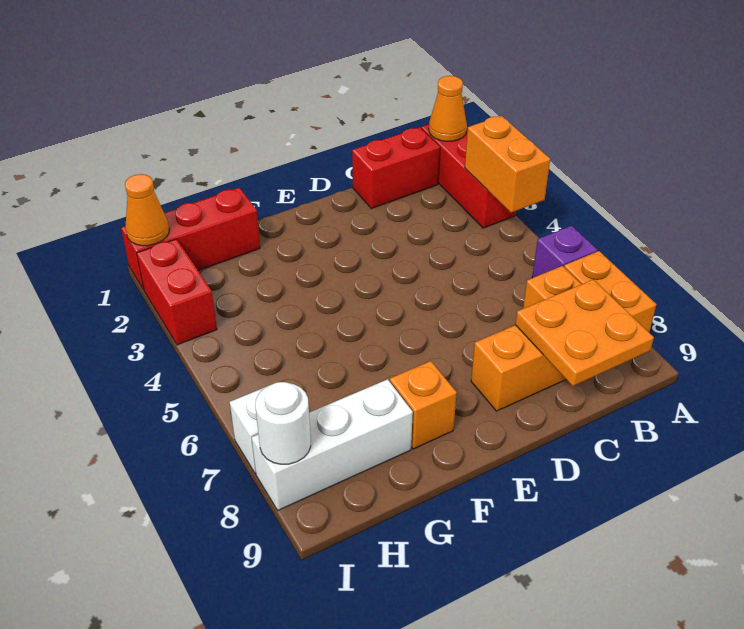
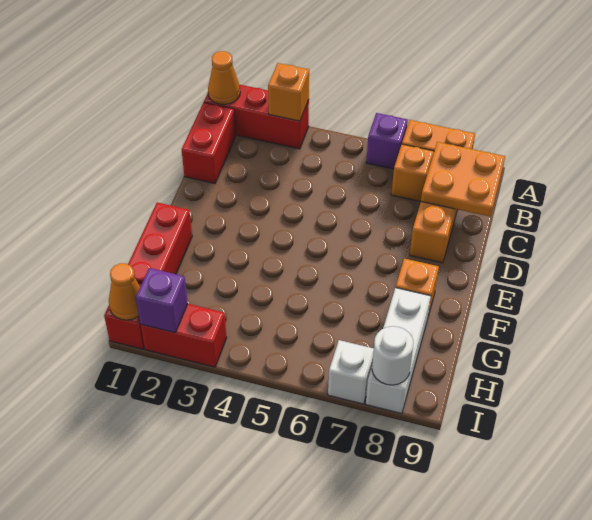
orange 1x2 brick [465,116,550,213] -> orange 1x1 brick [268,63,309,121]
red 1x3 brick [121,188,260,290] -> red 1x4 brick [104,202,192,349]
none -> purple 1x1 brick [136,268,188,333]

